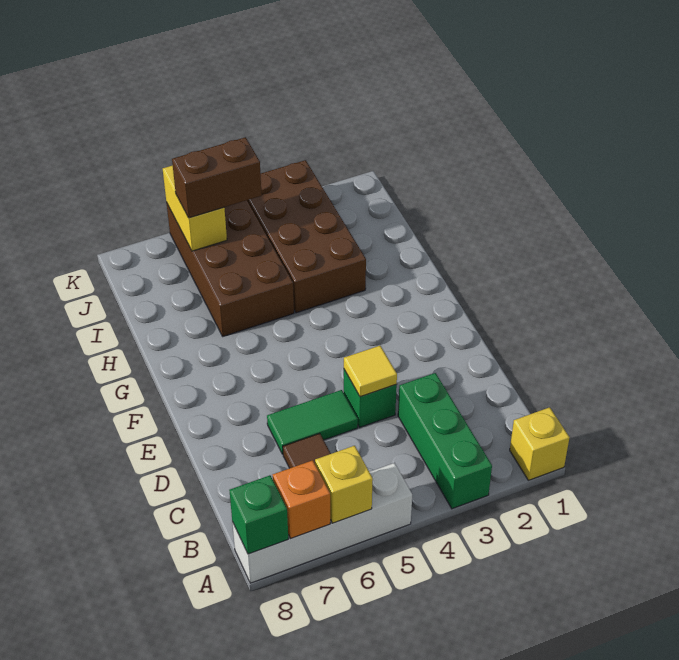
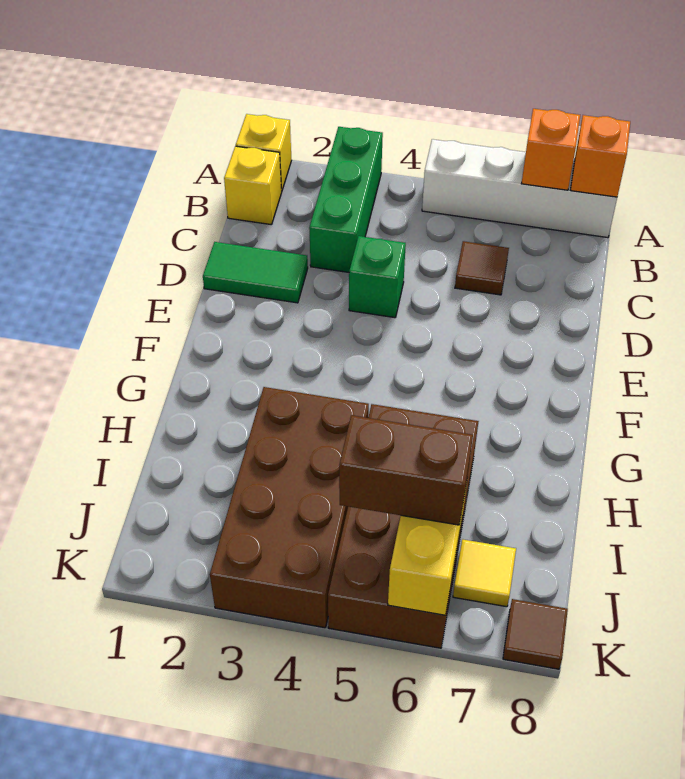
yellow 1x1 brick [315,446,373,523] -> yellow 1x1 brick moved to [224,146,282,225]
green 1x1 brick [229,475,288,554] -> orange 1x1 brick [571,115,630,197]
yellow 1x1 tile [344,346,397,397] -> yellow 1x1 tile moved to [453,539,516,607]
green 1x2 tile [267,390,358,454] -> green 1x2 tile moved to [203,242,308,303]
none -> brown 1x1 tile [503,599,568,669]

